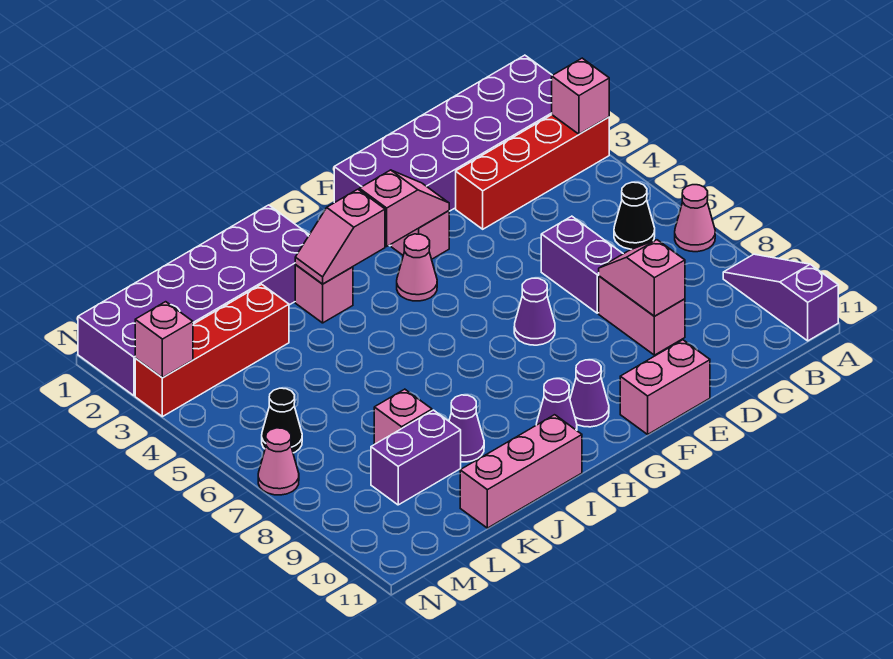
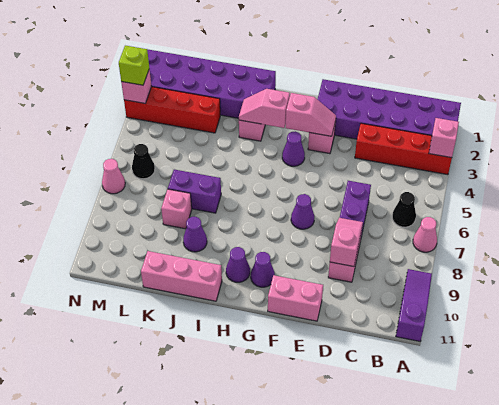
pink 1x1 cone [397,234,437,301] -> purple 1x1 cone [282,131,305,166]
purple 1x2 brick [371,410,461,505] -> purple 1x2 brick moved to [168,169,221,213]
none -> lime 1x1 brick [119,46,149,85]

